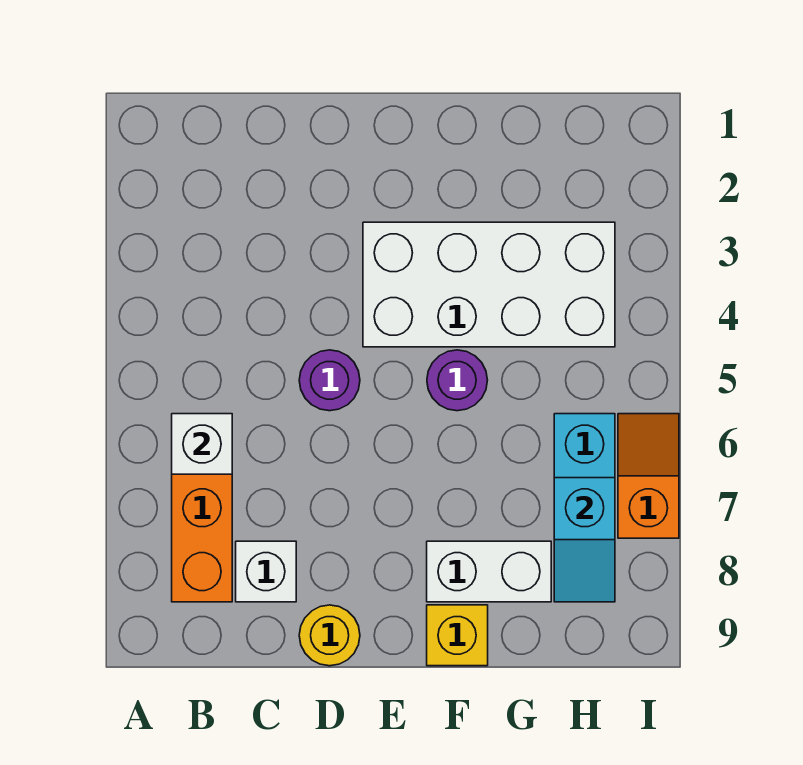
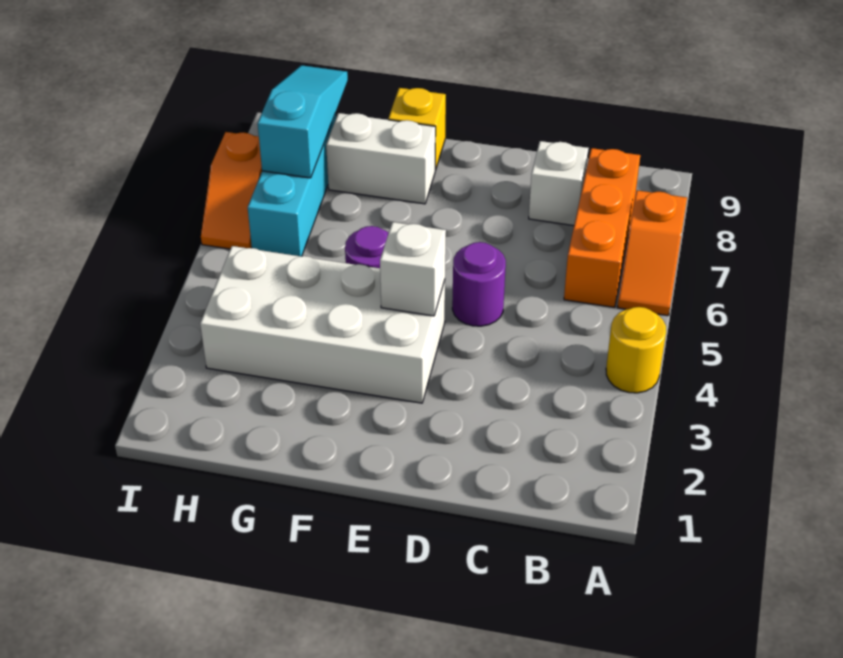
none -> orange 1x2 slope [617,190,687,316]
white 1x1 brick [172,414,232,474] -> white 1x1 brick moved to [380,222,446,316]
yellow 1x1 round brick [299,605,360,666] -> yellow 1x1 round brick moved to [606,307,666,393]
cyan 1x2 slope [554,478,615,602] -> cyan 1x3 slope [258,65,348,178]

